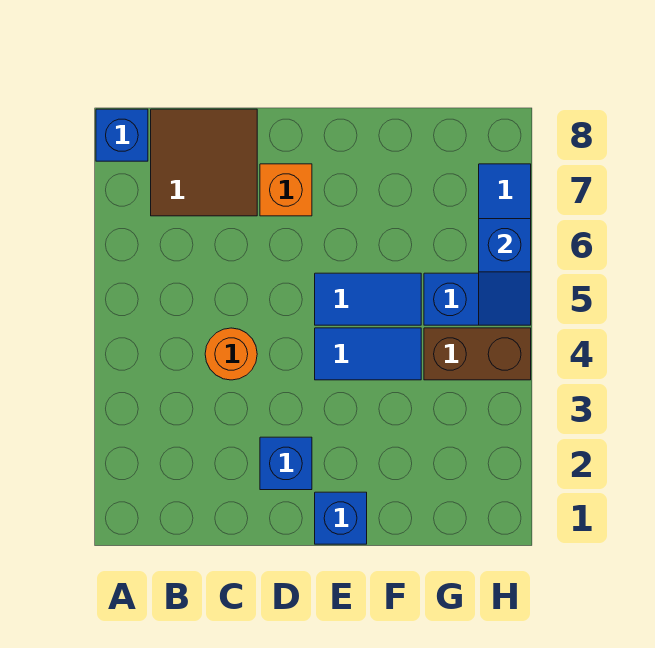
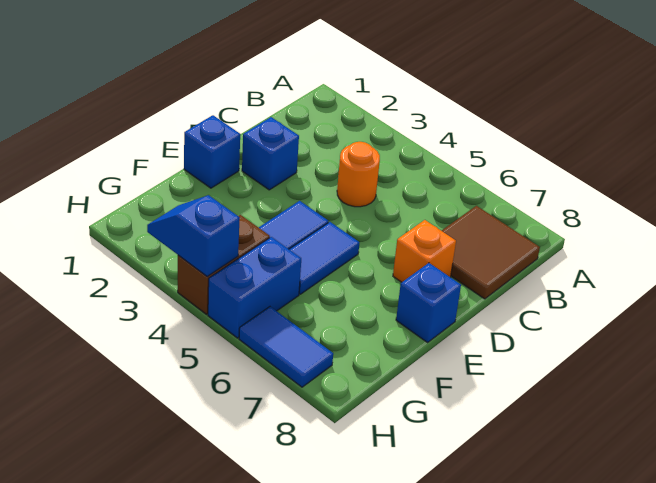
blue 1x1 brick [96,109,148,161] -> blue 1x1 brick moved to [396,263,461,342]
blue 1x2 slope [479,219,531,325] -> blue 1x2 slope moved to [147,195,240,277]

